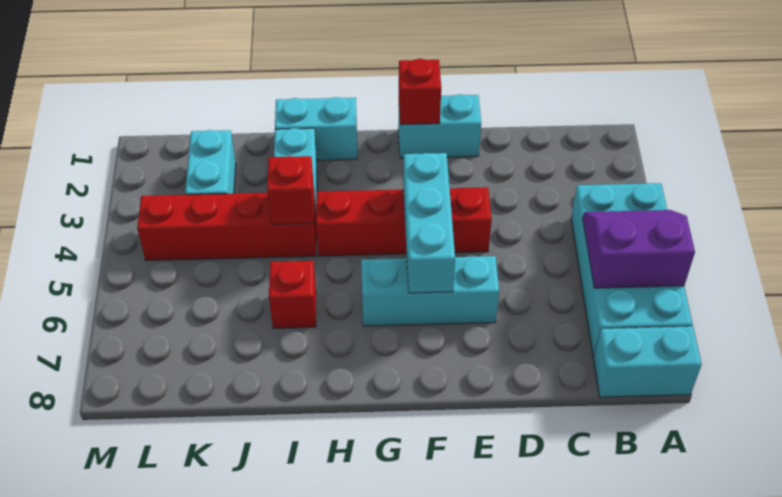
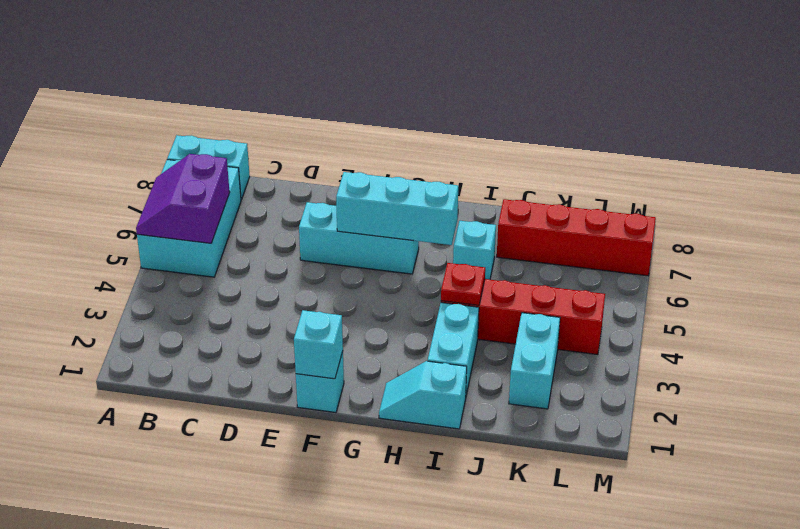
cyan 2x4 brick [571,183,693,357] -> cyan 2x3 brick [137,160,241,277]
purple 2x2 slope [583,210,695,288] -> purple 2x2 slope turned to [136,154,230,243]
cyan 1x2 brick [398,94,481,158] -> cyan 1x1 brick [296,352,344,412]
red 1x4 brick [316,187,492,256] -> red 1x4 brick moved to [497,199,656,276]
red 1x1 brick [399,59,441,125] -> cyan 1x1 brick [294,310,343,379]
cyan 1x3 brick [403,153,455,293] -> cyan 1x3 brick turned to [336,172,458,245]
cyan 1x2 brick [275,97,357,160] -> cyan 1x2 slope [379,361,467,429]
red 1x1 brick [267,156,314,224] -> red 1x1 plate [441,263,485,305]
red 1x1 brick [269,261,316,328] -> cyan 1x1 brick [453,221,496,280]

